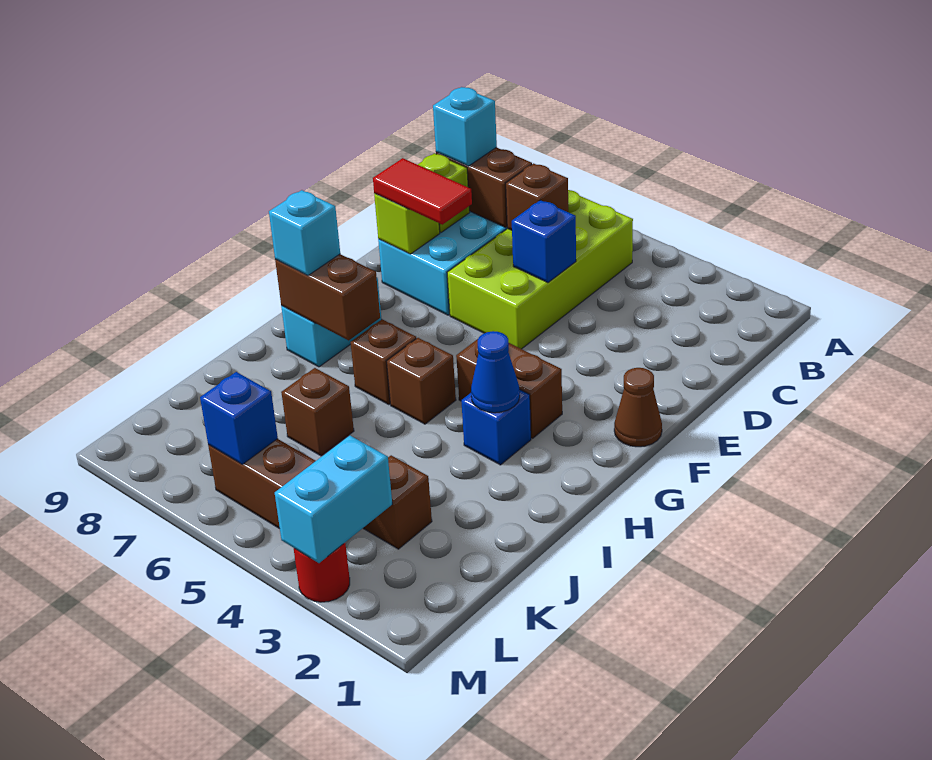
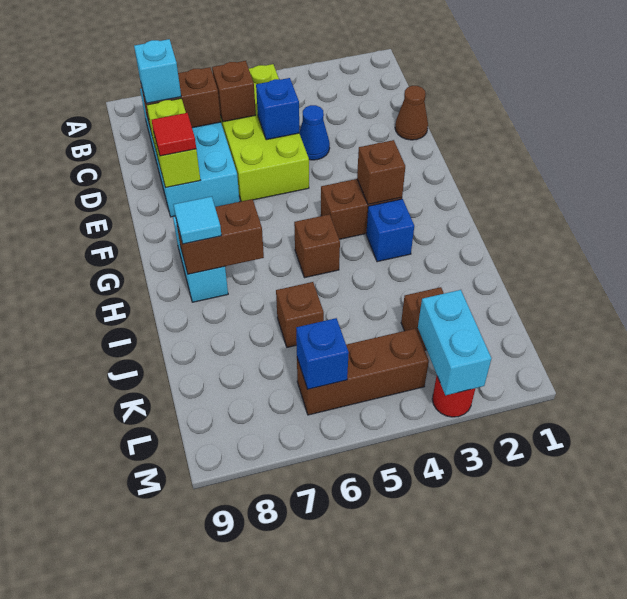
red 1x2 tile [373,158,472,225] -> red 1x1 tile [152,113,196,156]
brown 1x1 cone [614,368,662,447] -> brown 1x1 cone moved to [395,86,428,140]
blue 1x1 cone [471,331,520,413] -> blue 1x1 cone moved to [299,105,330,160]
brown 1x1 brick [351,319,416,404] -> brown 1x1 brick moved to [357,140,405,204]
cyan 1x1 brick [269,190,340,275] -> cyan 1x1 tile [174,197,221,244]

